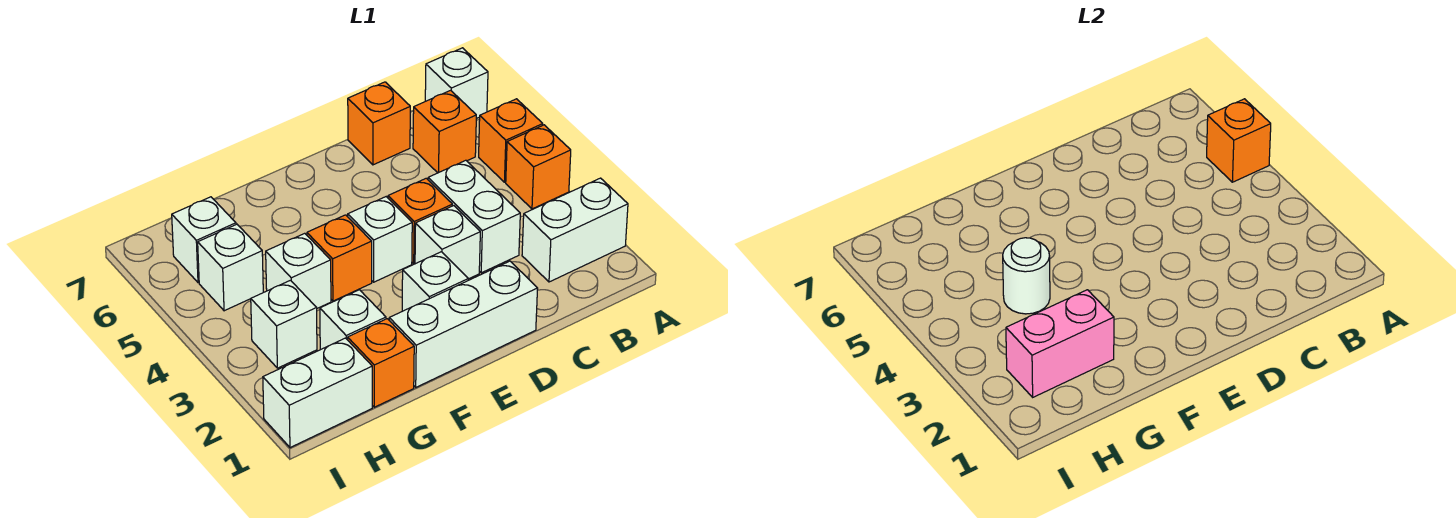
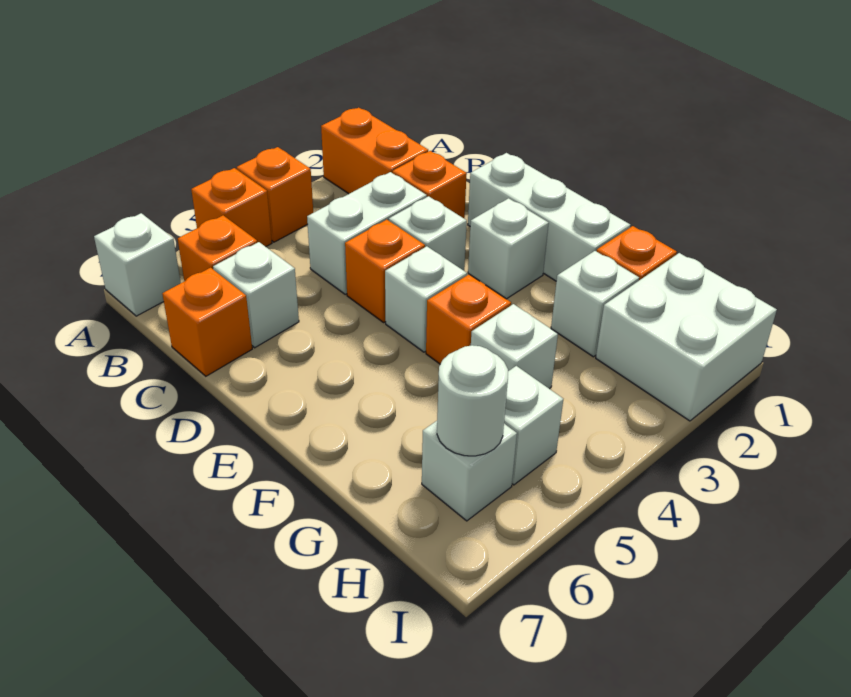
white 1x2 brick [522,178,628,282] -> orange 1x2 brick [321,108,428,194]
orange 1x1 brick [1207,99,1271,182] -> orange 1x1 brick moved to [392,151,467,218]
pink 1x2 brick [1006,290,1114,397] -> none
white 1x1 round brick [1003,238,1050,314] -> white 1x1 round brick moved to [437,345,508,456]
white 1x2 brick [263,338,372,448] -> white 2x2 brick [596,253,777,421]
white 1x1 brick [251,280,317,368] -> white 1x1 brick moved to [213,242,299,348]

